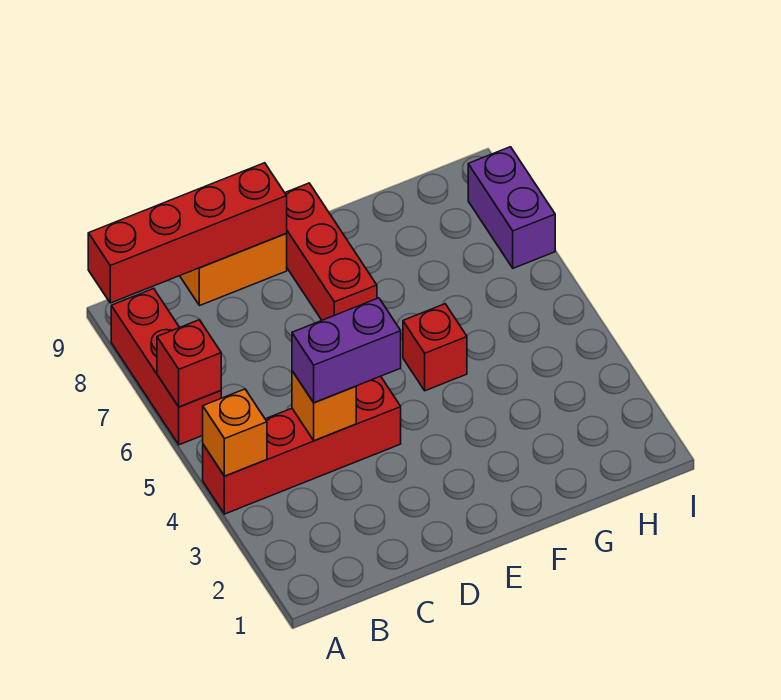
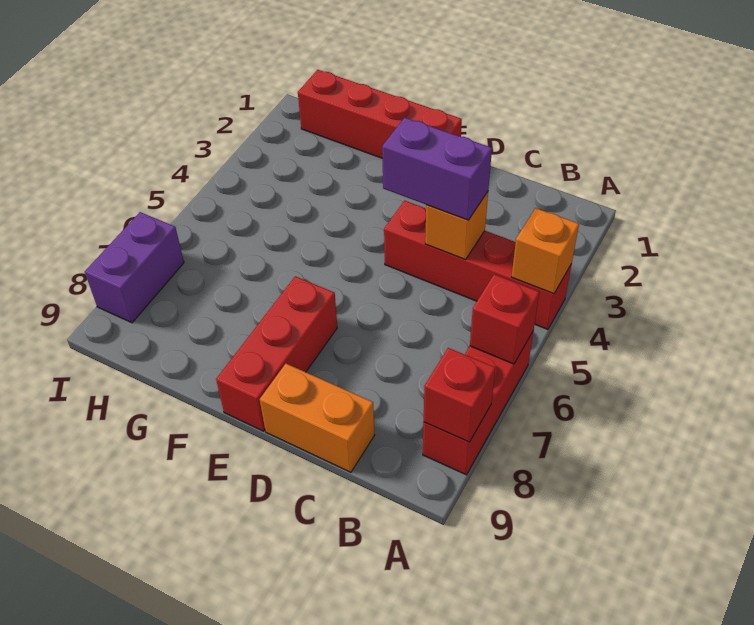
red 1x4 brick [88,163,287,303] -> red 1x4 brick moved to [298,70,462,158]
red 1x1 brick [403,304,467,391] -> red 1x1 brick moved to [424,348,495,442]

